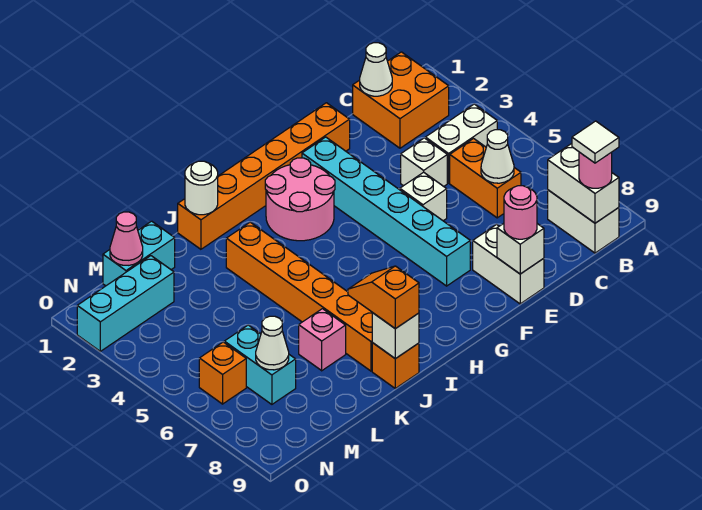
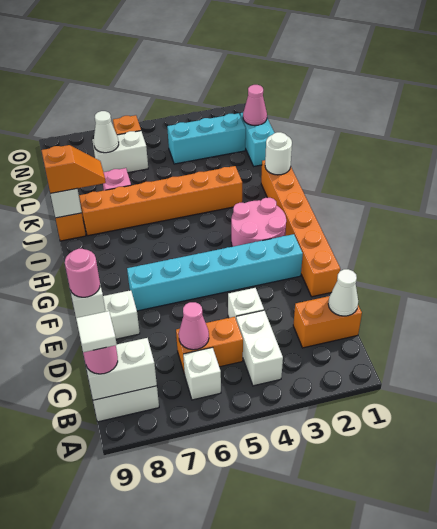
orange 2x2 brick [353,52,449,148] -> orange 1x2 brick [293,296,362,348]
white 1x1 cone [481,130,514,183] -> pink 1x1 cone [179,302,209,350]
white 1x1 brick [400,172,447,221] -> white 1x1 brick moved to [183,347,221,400]
cyan 1x3 brick [77,256,174,351] -> cyan 1x3 brick turned to [167,113,246,164]
cyan 1x2 brick [224,325,296,404] -> white 1x2 brick [92,131,148,173]

